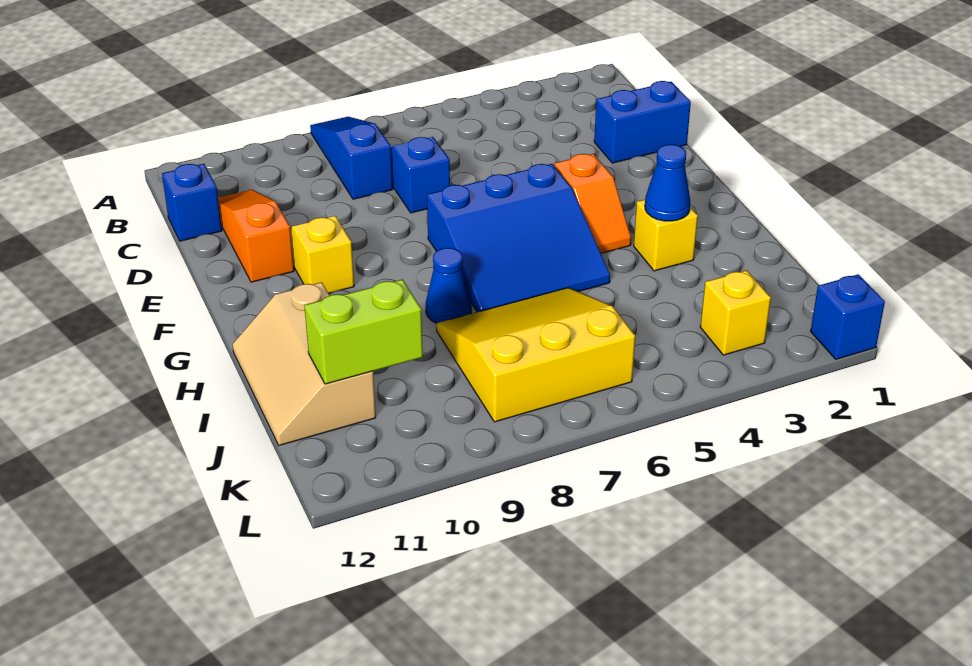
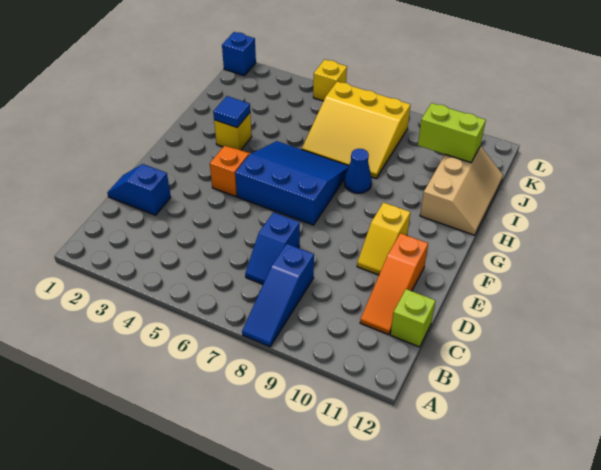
blue 1x1 brick [162,164,222,241] -> lime 1x1 brick [390,289,436,347]
blue 1x2 brick [594,81,691,163] -> blue 1x2 slope [107,164,171,215]
blue 1x1 cone [645,144,690,221] -> blue 1x1 tile [213,96,250,127]
yellow 1x1 brick [700,270,771,355] -> yellow 1x1 brick moved to [313,60,347,101]

